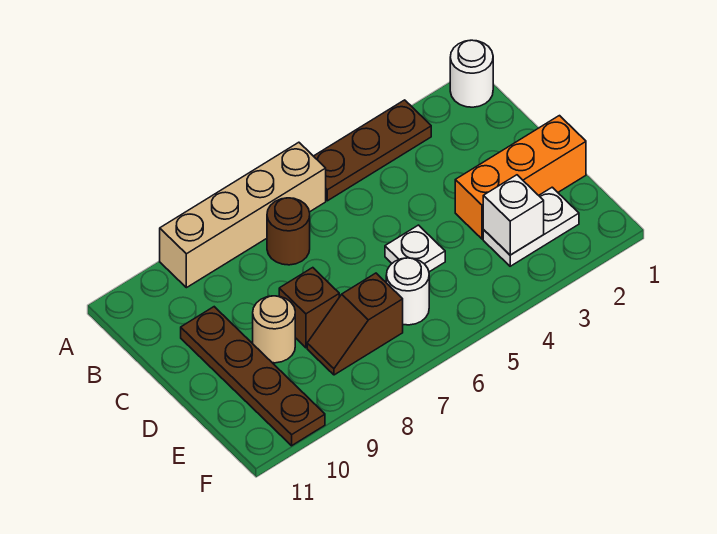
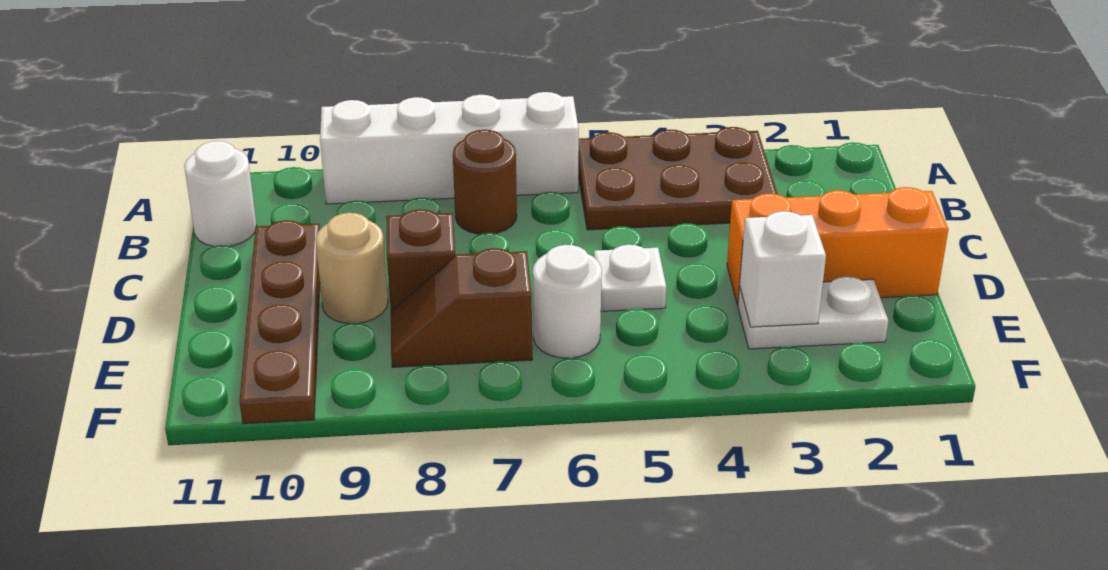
white 1x1 round brick [450,40,493,107] -> white 1x1 round brick moved to [184,141,257,246]
brown 1x3 plate [314,100,431,201] -> brown 2x3 plate [578,127,777,230]
tan 1x4 brick [160,142,326,288] -> white 1x4 brick [320,92,579,204]

